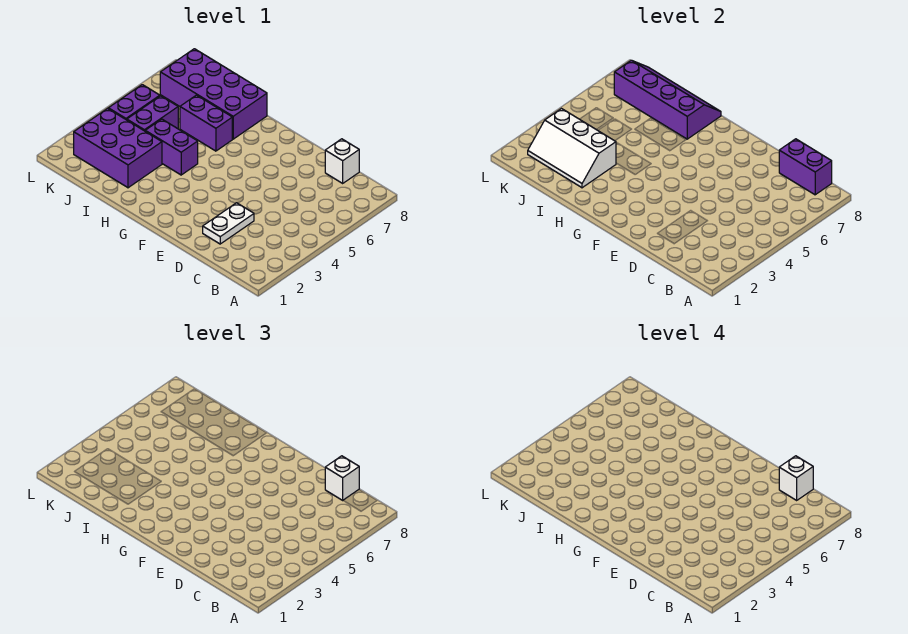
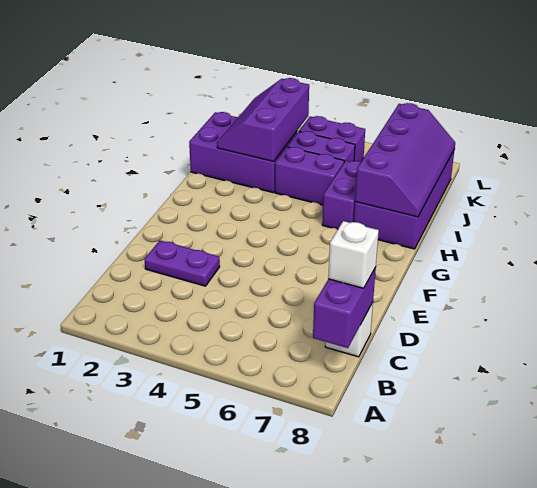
white 1x1 brick [779,456,813,500] -> none
white 1x2 plate [203,203,254,244] -> purple 1x2 plate [144,241,220,286]
purple 1x2 brick [145,119,198,175] -> purple 1x2 brick turned to [275,147,344,205]
purple 2x3 brick [74,109,162,188] -> purple 2x3 brick turned to [189,112,297,193]
white 2x3 slope [528,109,616,188] -> purple 2x3 slope [217,78,309,161]

